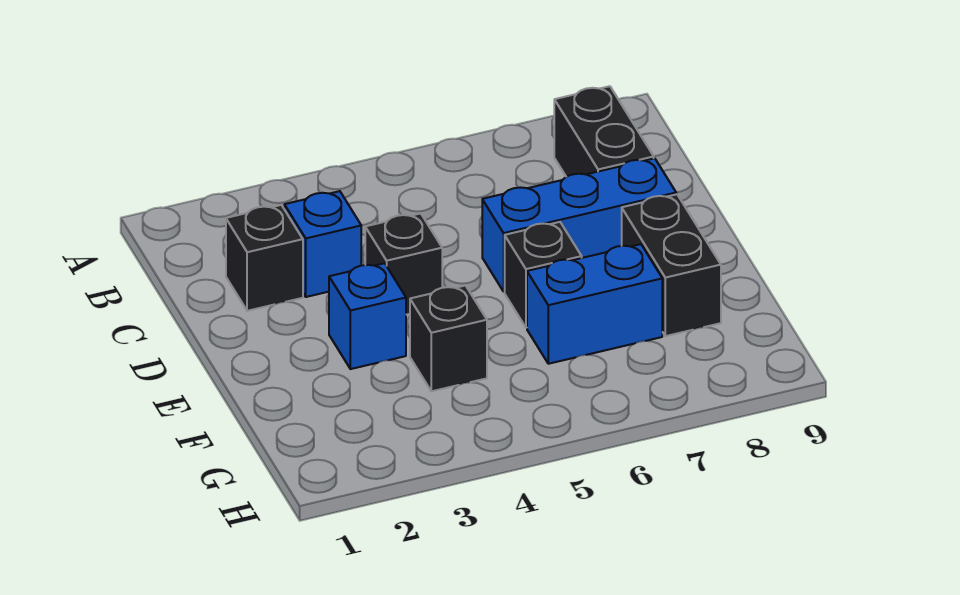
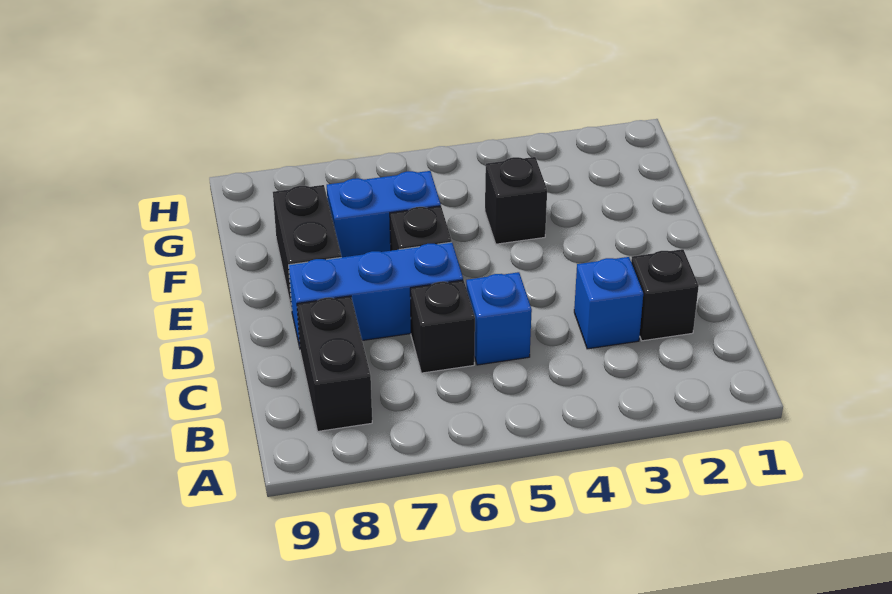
black 1x1 brick [365,213,442,315] -> black 1x1 brick moved to [410,280,475,373]
blue 1x1 brick [329,263,406,369] -> blue 1x1 brick moved to [466,272,532,365]

